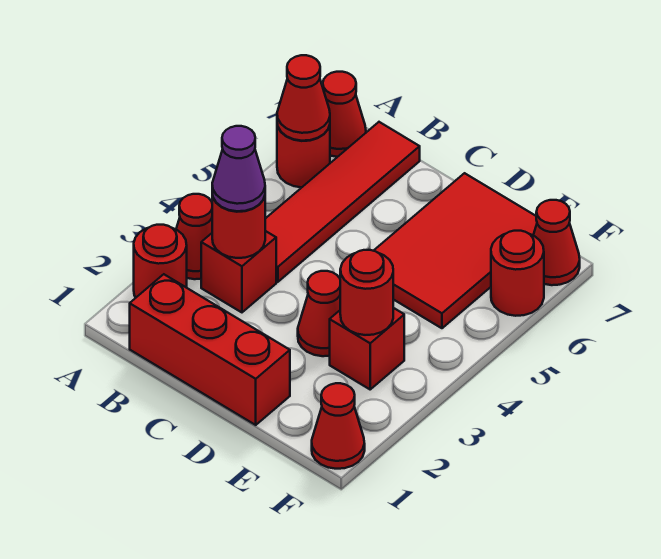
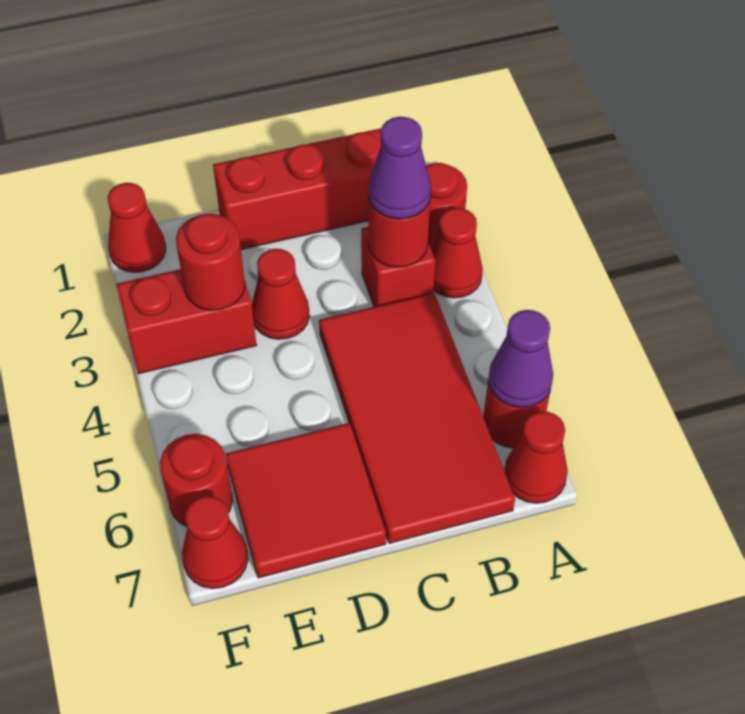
red 1x1 cone [277,55,330,141] -> purple 1x1 cone [488,310,553,408]
red 1x4 tile [265,122,420,282] -> red 2x4 tile [319,293,515,543]
red 2x3 tile [374,173,537,328] -> red 2x2 tile [226,423,386,578]
red 1x1 brick [330,308,404,389] -> red 1x2 brick [116,269,257,374]

